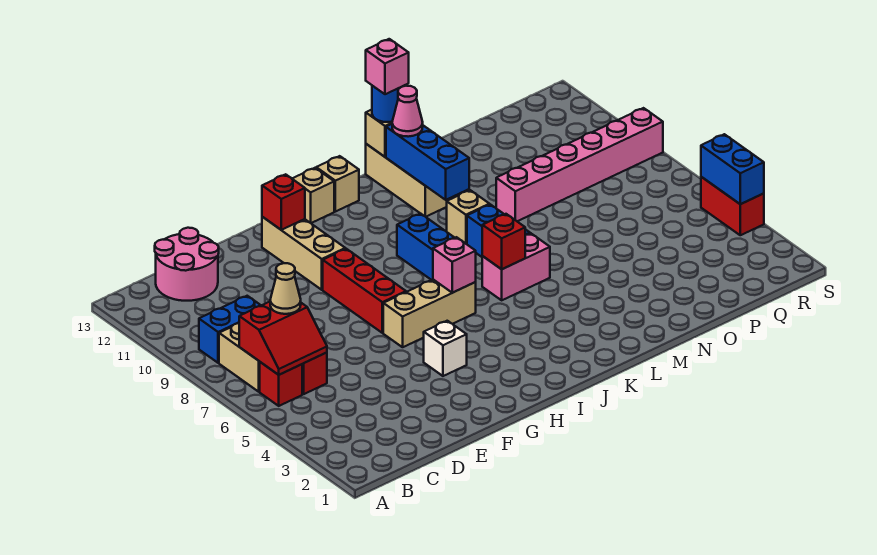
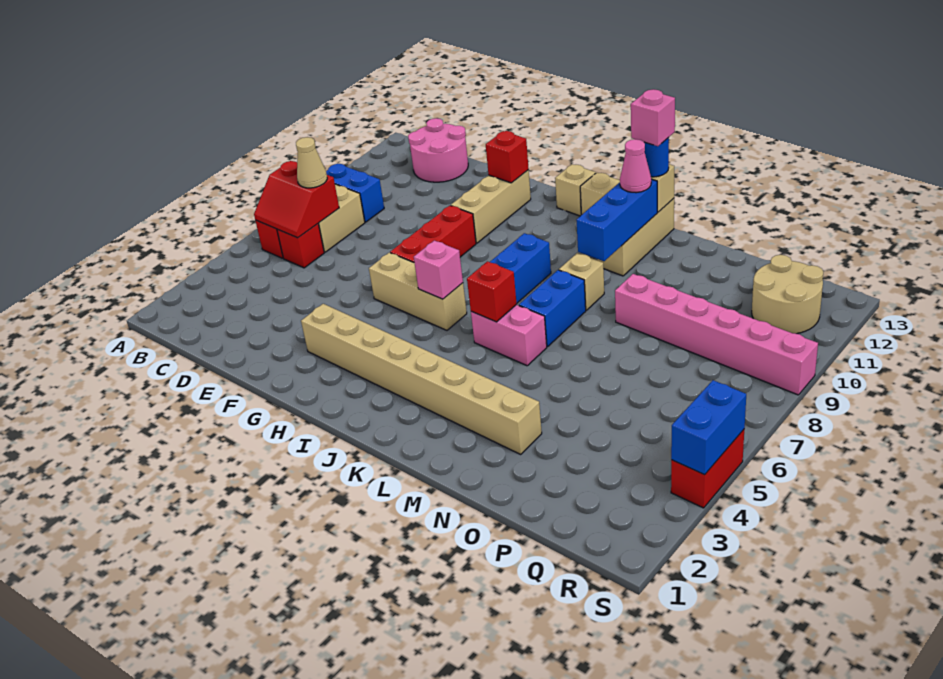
none -> tan 1x8 brick [301,304,542,454]
white 1x1 brick [424,321,467,376] -> none
none -> tan 2x2 round brick [752,255,823,334]

